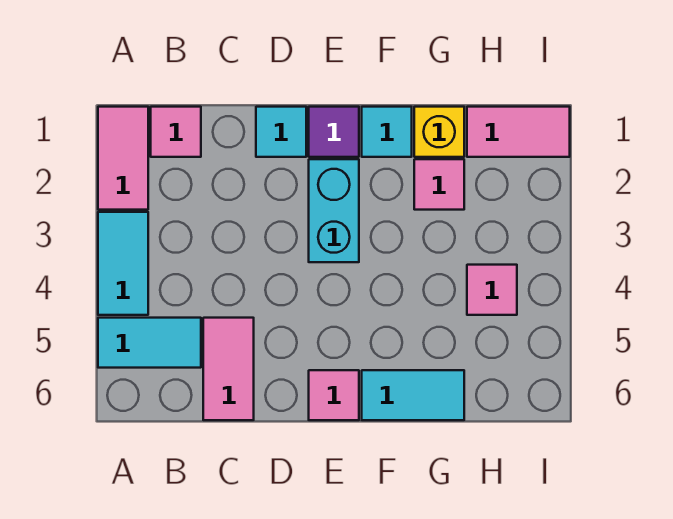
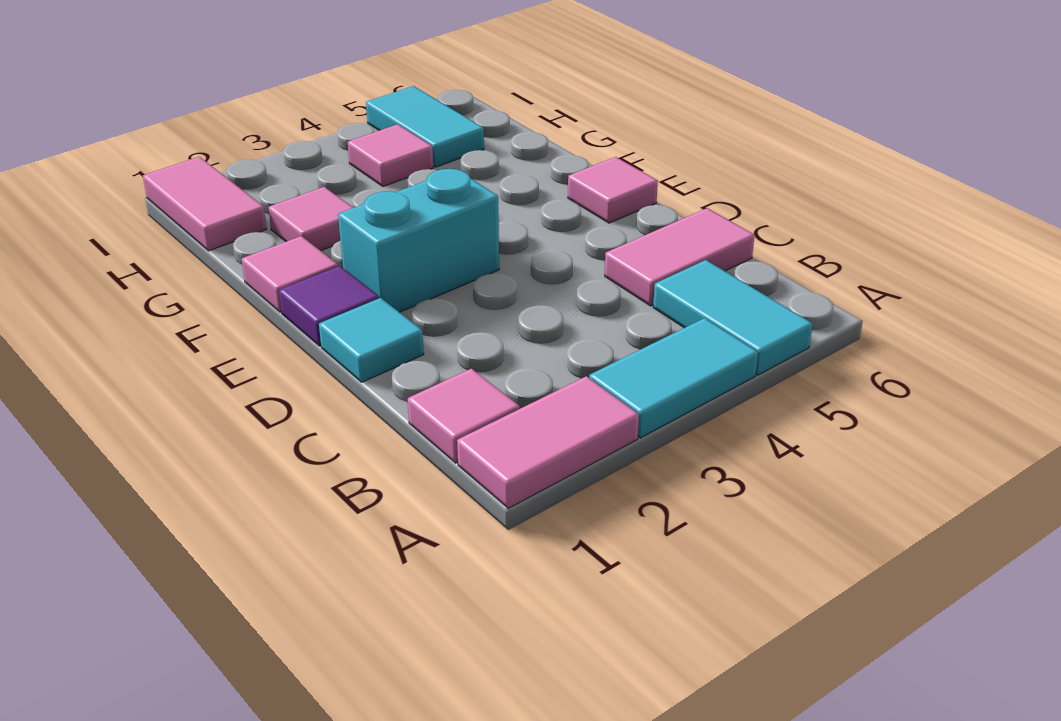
cyan 1x1 tile [362,107,412,157] -> pink 1x1 tile [242,236,338,312]
cyan 1x2 tile [362,370,464,420] -> cyan 1x2 tile moved to [366,86,484,167]
yellow 1x1 brick [414,107,464,157] -> none

